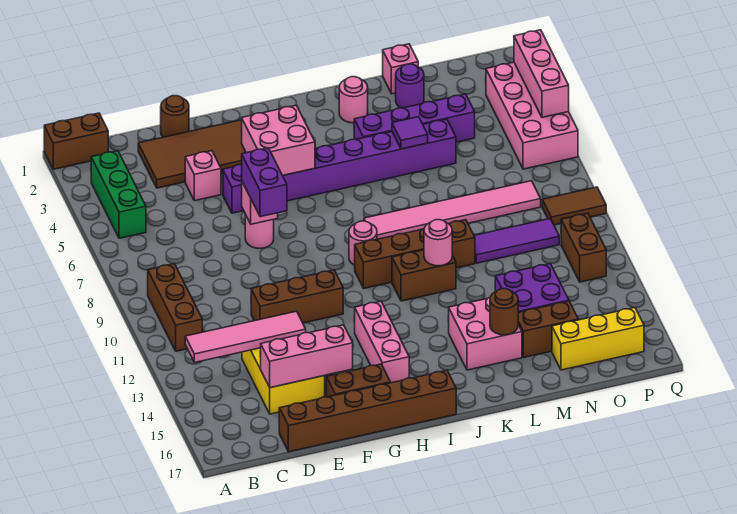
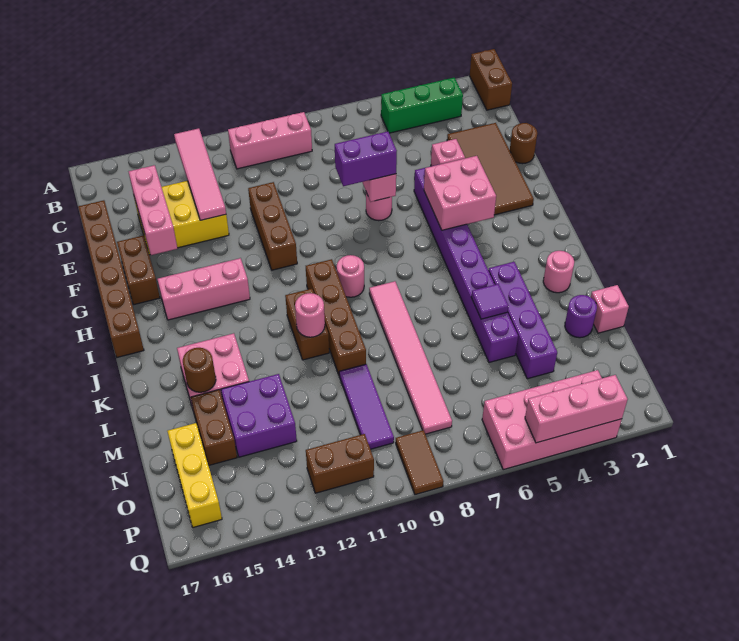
brown 1x3 brick [148,264,202,351] -> pink 1x3 brick [228,112,312,169]

